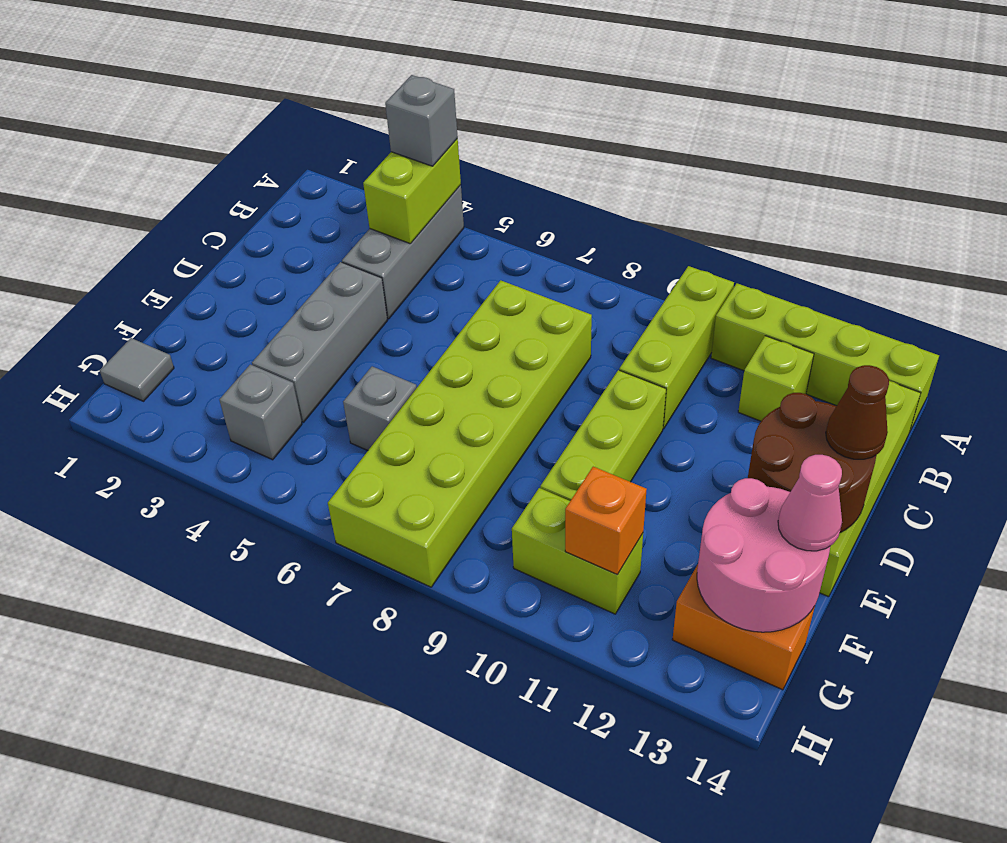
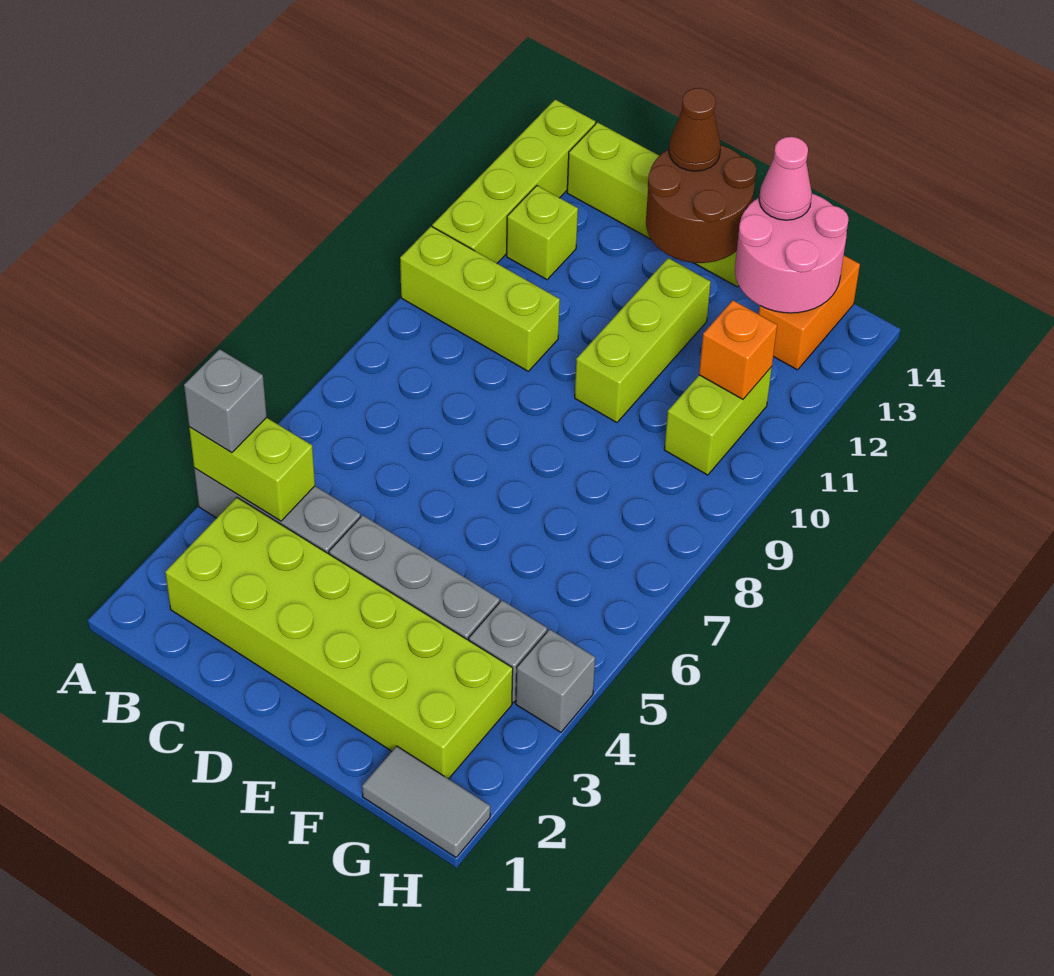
lime 2x6 brick [328,280,592,587] -> lime 2x6 brick moved to [165,497,513,779]
lime 1x3 brick [540,370,666,501] -> lime 1x3 brick turned to [575,258,711,423]
grey 1x1 brick [343,366,417,451] -> grey 1x1 brick moved to [516,629,595,732]
grey 1x1 tile [100,338,174,401] -> grey 1x2 tile [362,746,490,857]

